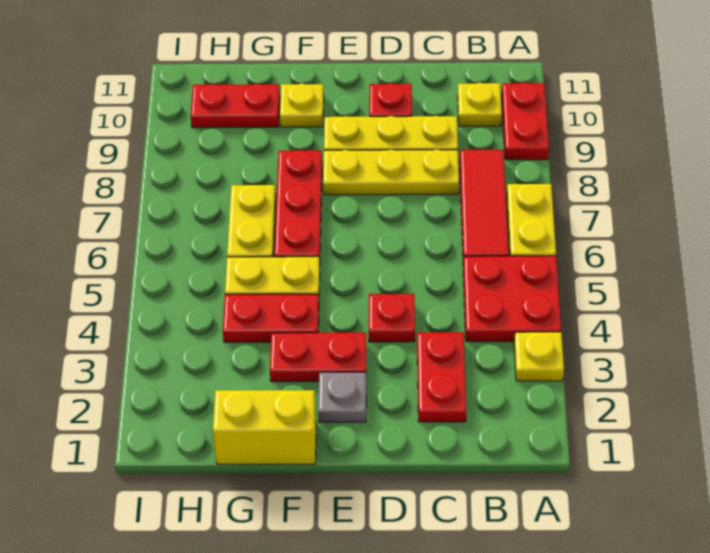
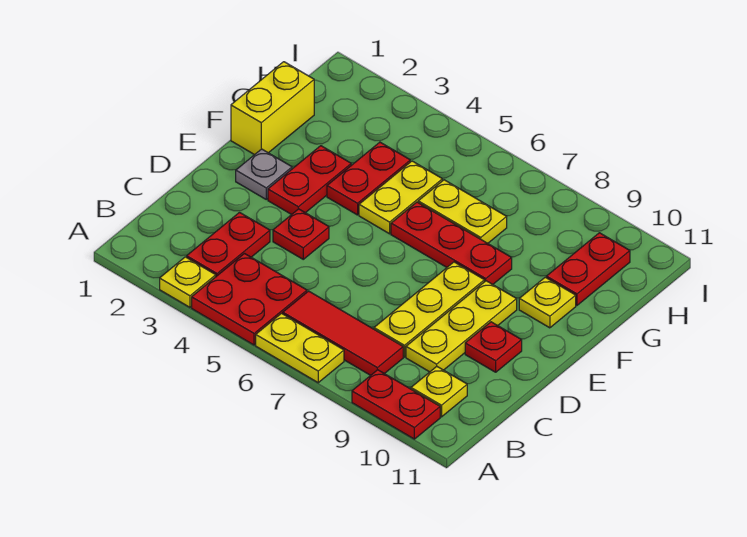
red 1x2 plate [417,332,466,422] -> red 1x2 plate turned to [187,213,270,276]

